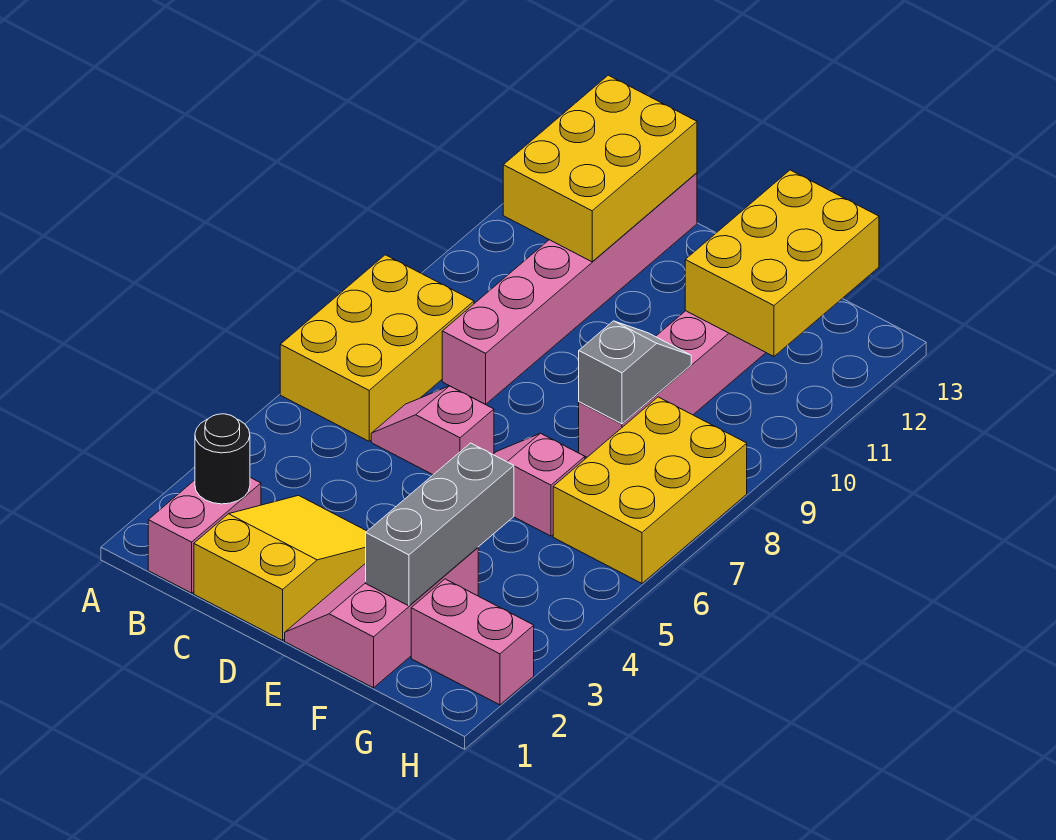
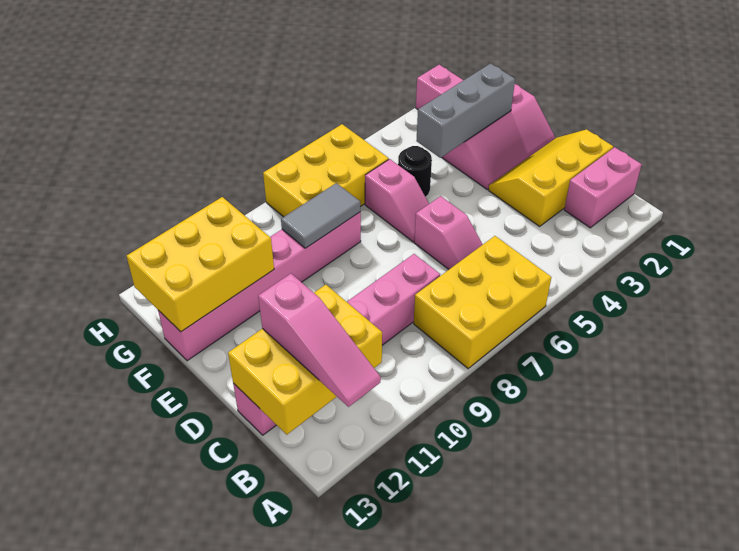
none -> pink 1x3 slope [258,274,381,407]
black 1x1 round brick [195,414,250,504] -> black 1x1 round brick moved to [398,146,432,197]
yellow 2x3 slope [194,496,367,640] -> yellow 2x3 slope turned to [488,129,613,226]
grey 1x2 slope [579,321,691,424] -> grey 1x2 tile [281,183,360,248]

